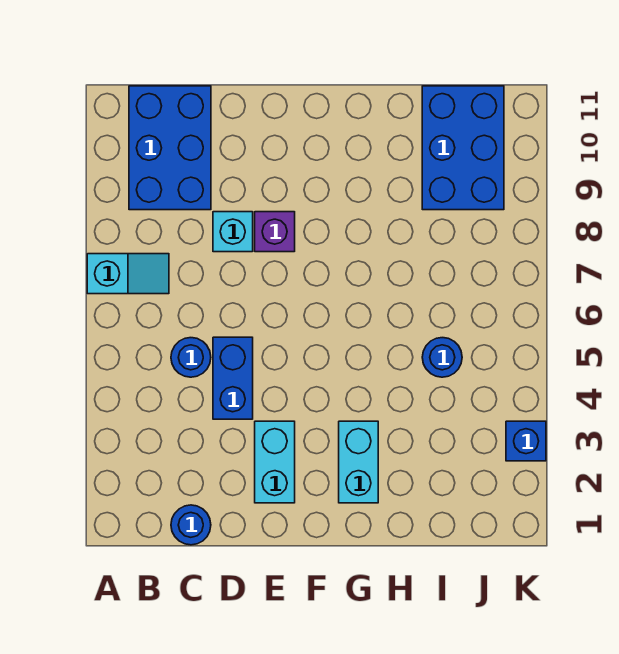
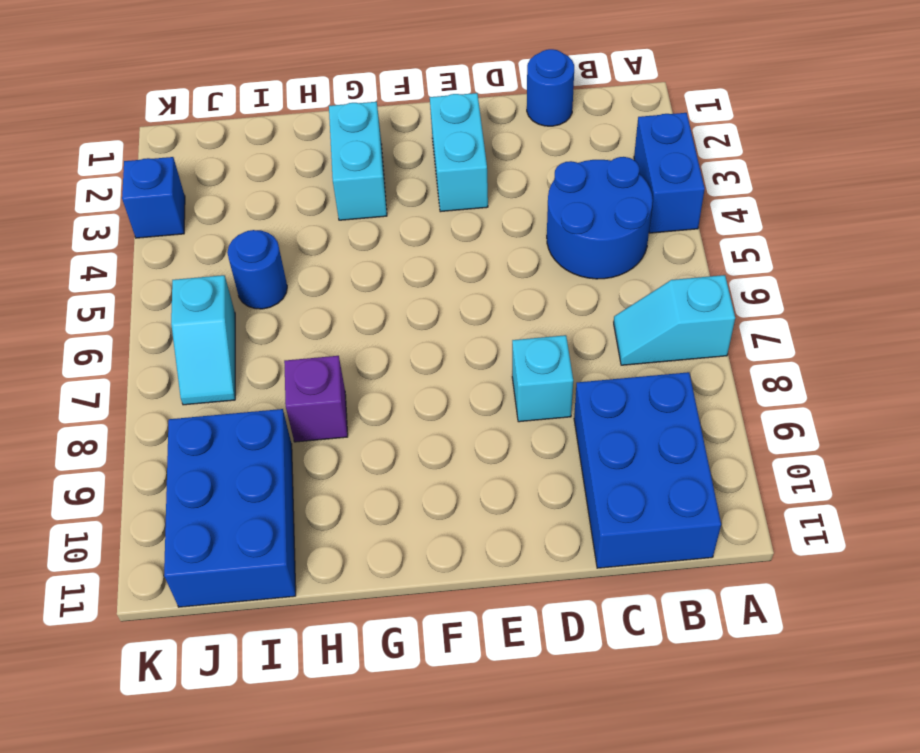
blue 1x1 round brick [171,338,211,377] -> blue 2x2 round brick [547,157,653,279]
blue 1x2 brick [213,337,253,419] -> blue 1x2 brick moved to [634,113,705,233]
purple 1x1 brick [255,212,295,252] -> purple 1x1 brick moved to [284,356,348,442]
none -> cyan 1x2 slope [171,275,235,405]

